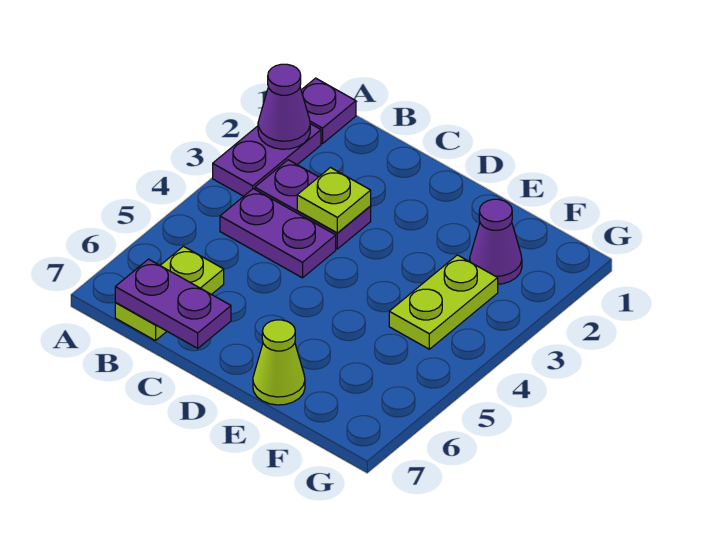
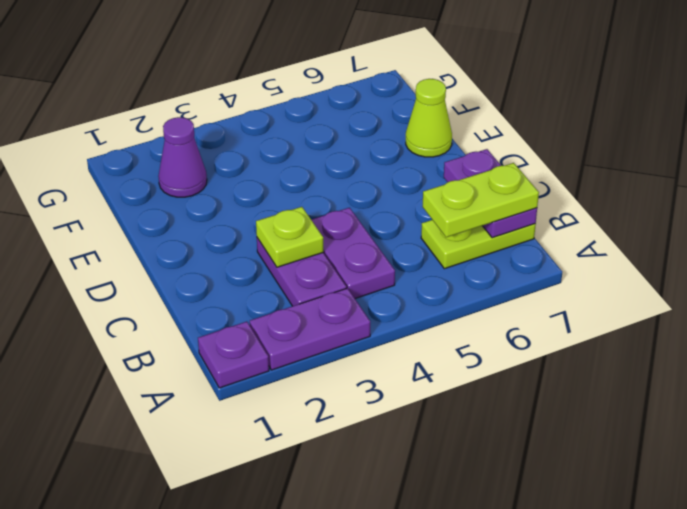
purple 1x1 cone [258,64,310,149] -> none
lime 1x2 plate [389,255,498,349] -> lime 1x2 plate moved to [422,163,539,237]

